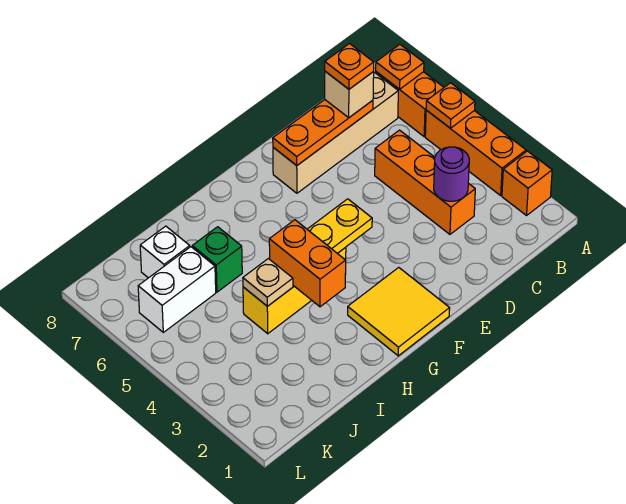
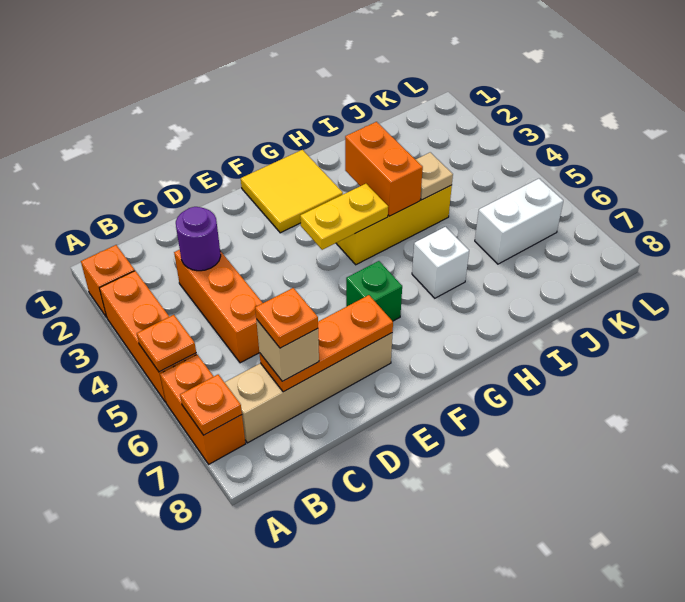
green 1x1 brick [192,227,242,292] -> green 1x1 brick moved to [346,261,402,321]
white 1x1 brick [140,226,190,278] -> white 1x1 brick moved to [412,227,469,298]

